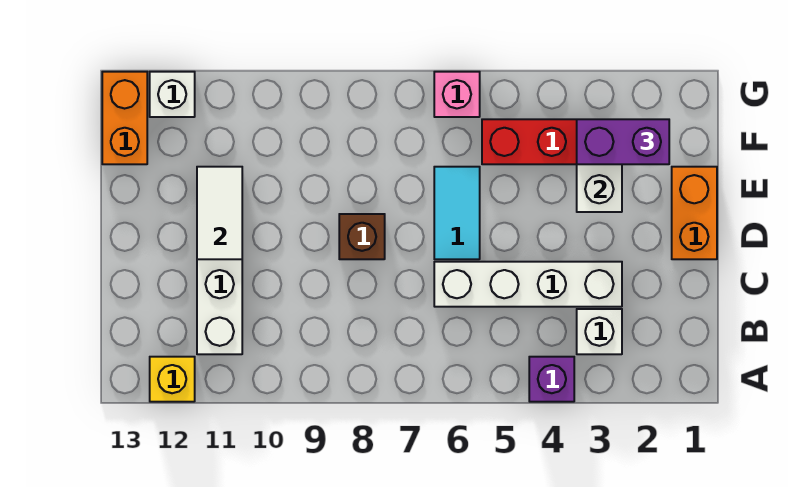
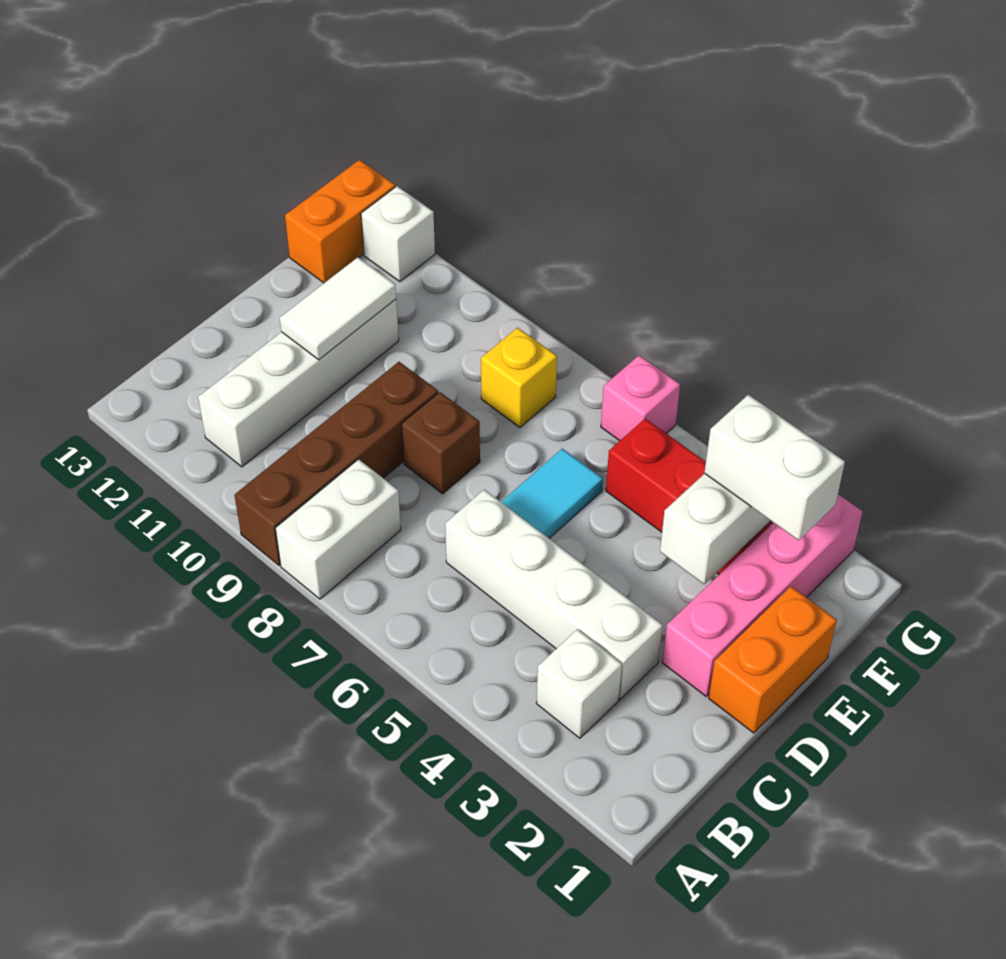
purple 1x1 brick [529,357,574,402] -> none
none -> white 1x2 brick [275,459,401,599]
none -> brown 1x4 brick [235,362,438,566]
yellow 1x1 brick [150,357,195,402] -> yellow 1x1 brick moved to [481,328,557,427]
none -> pink 1x4 brick [662,494,863,696]
purple 1x2 brick [577,119,669,164] -> white 1x2 brick [705,395,845,541]

